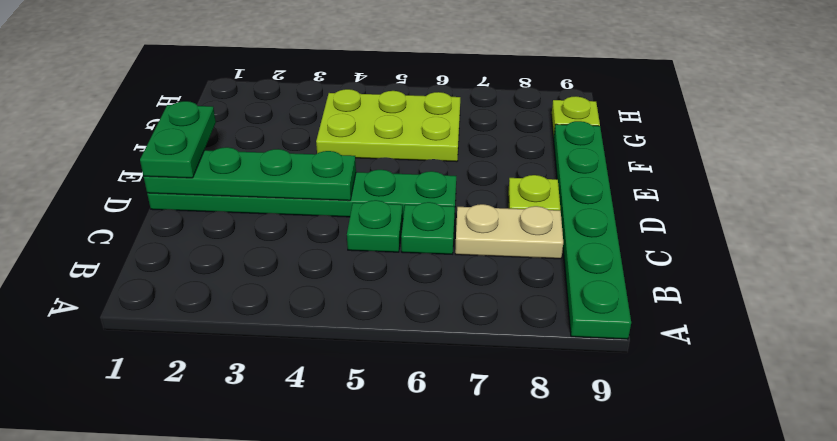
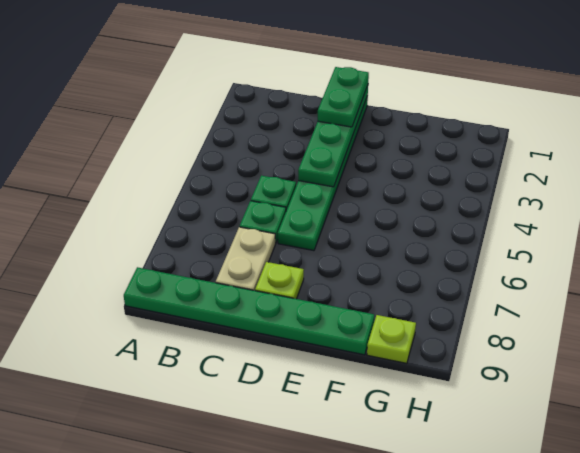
green 1x2 plate [140,101,216,178] -> green 1x2 plate turned to [318,67,369,127]
lime 2x3 plate [316,89,460,162] -> none

